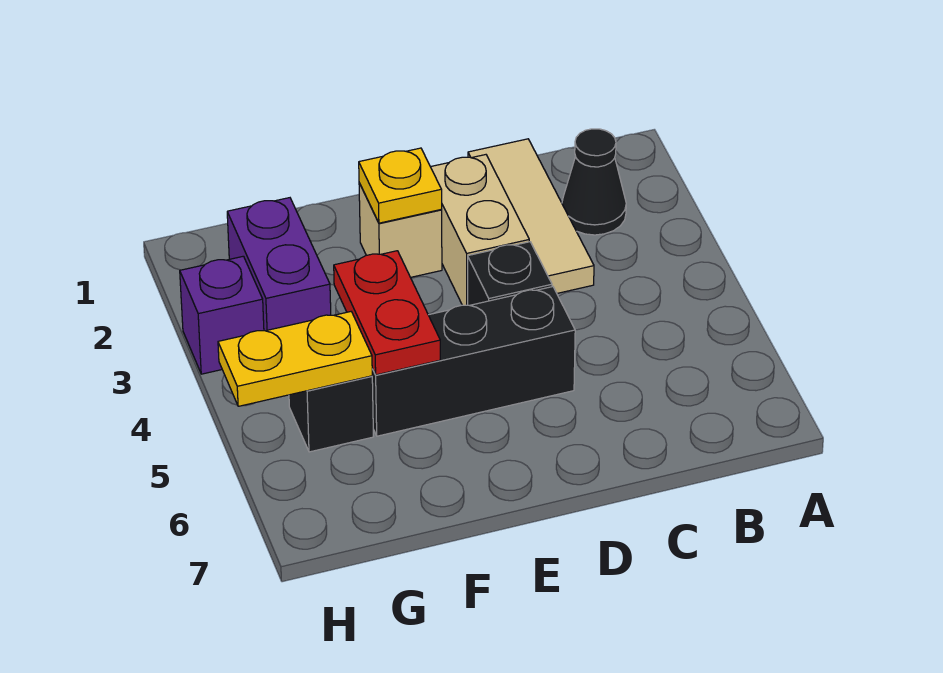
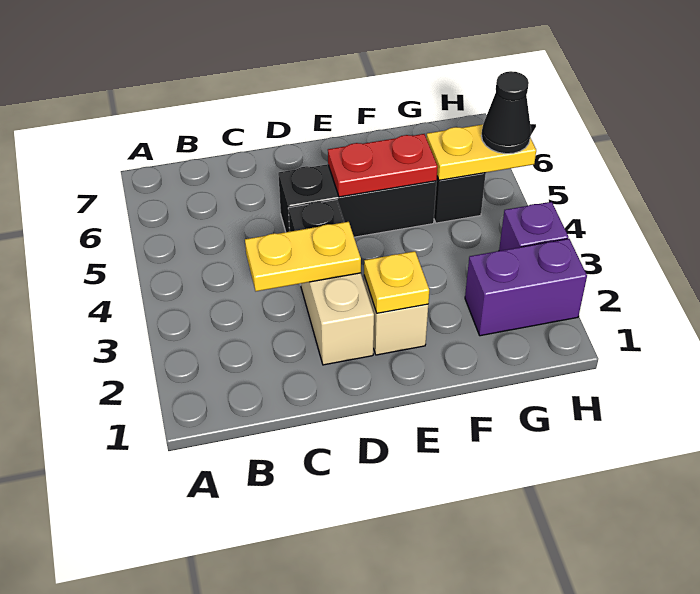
black 1x1 cone [562,129,626,235] -> black 1x1 cone moved to [481,71,531,154]
tan 1x3 tile [468,139,594,293] -> none
none -> yellow 1x2 plate [245,222,361,291]
red 1x2 plate [334,251,440,375] -> red 1x2 plate turned to [328,134,438,197]
purple 1x2 brick [227,198,331,331] -> purple 1x2 brick turned to [465,239,587,336]

